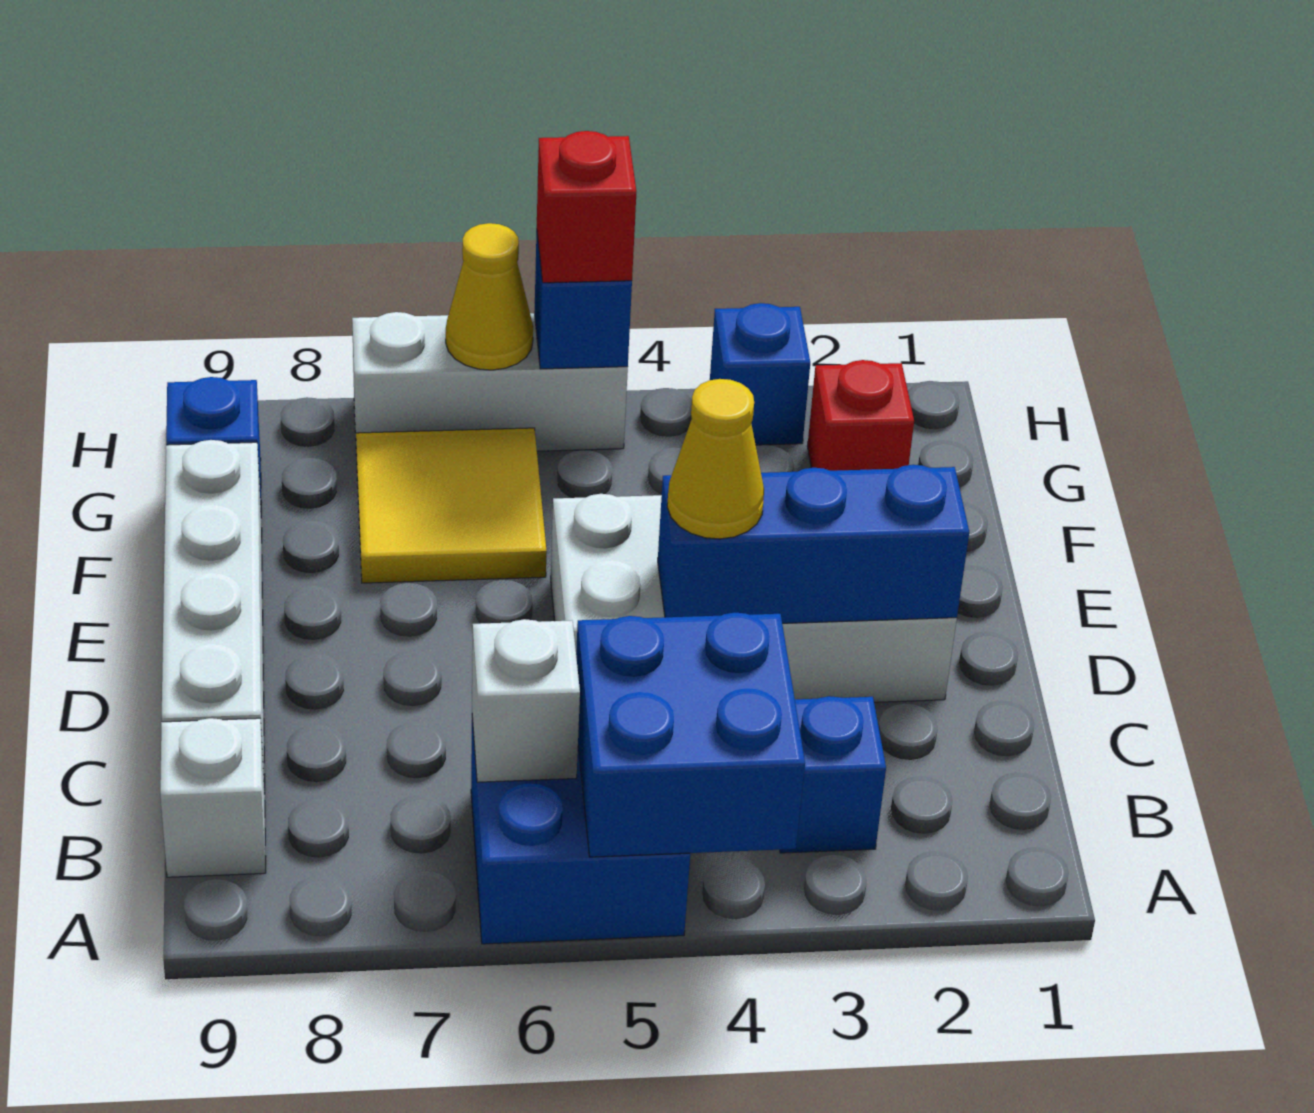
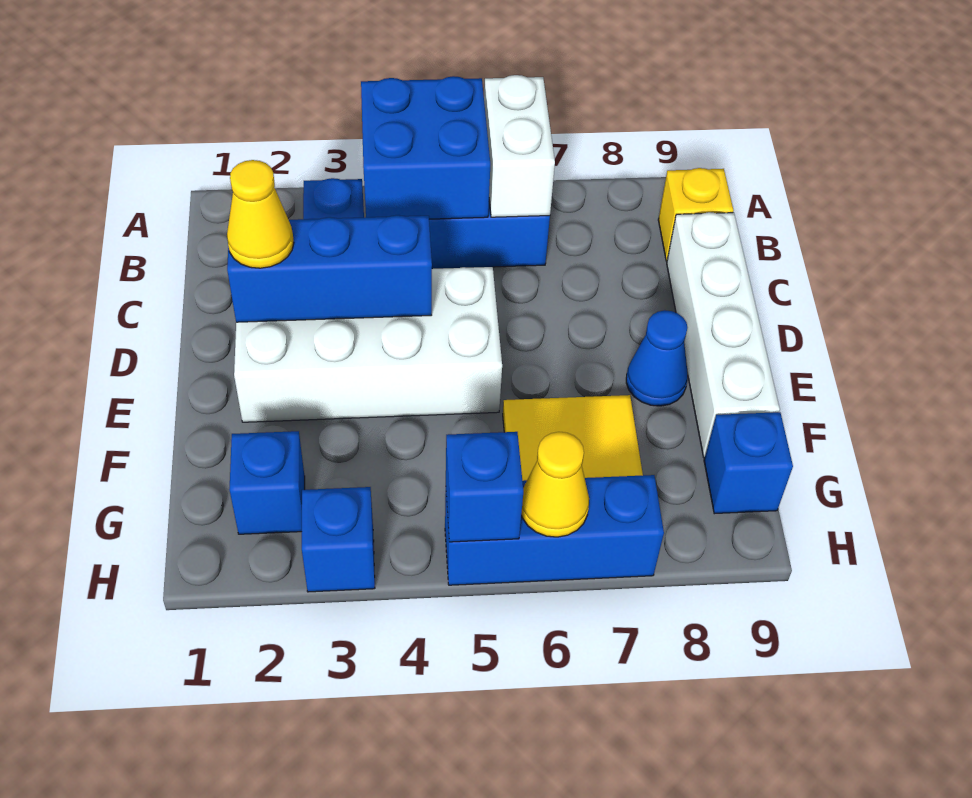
white 1x1 brick [472,619,580,782] -> white 1x2 brick [484,75,555,217]
white 1x1 brick [160,718,266,877] -> yellow 1x1 brick [658,168,734,261]
yellow 1x1 cone [667,379,764,539] -> yellow 1x1 cone moved to [227,160,294,268]
none -> blue 1x1 cone [626,310,688,406]
red 1x1 brick [807,360,914,471] -> blue 1x1 brick [229,431,305,534]
white 1x3 brick [352,312,628,456] -> blue 1x3 brick [445,475,664,585]
red 1x1 brick [537,131,636,283] -> none

